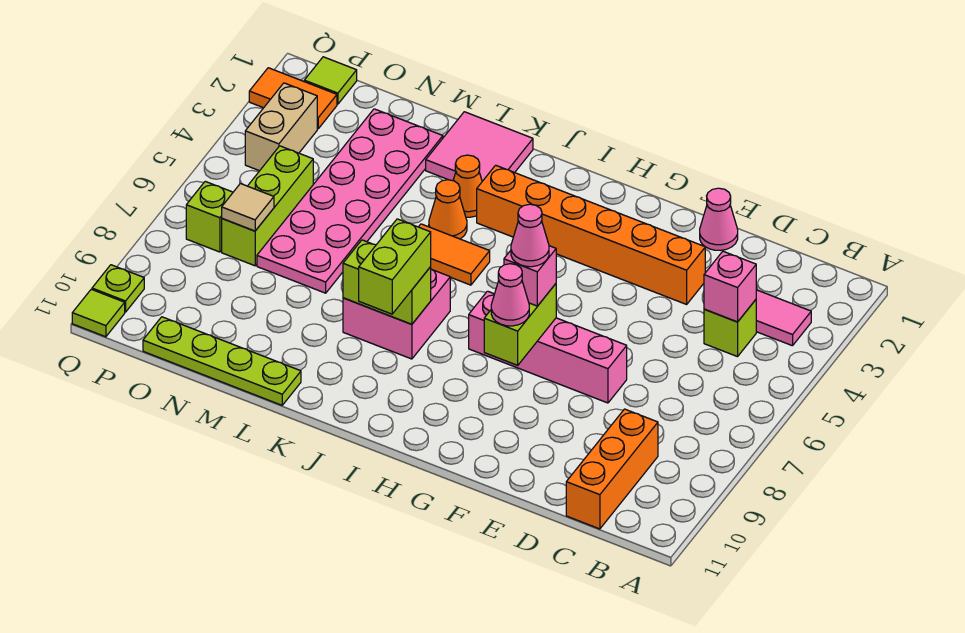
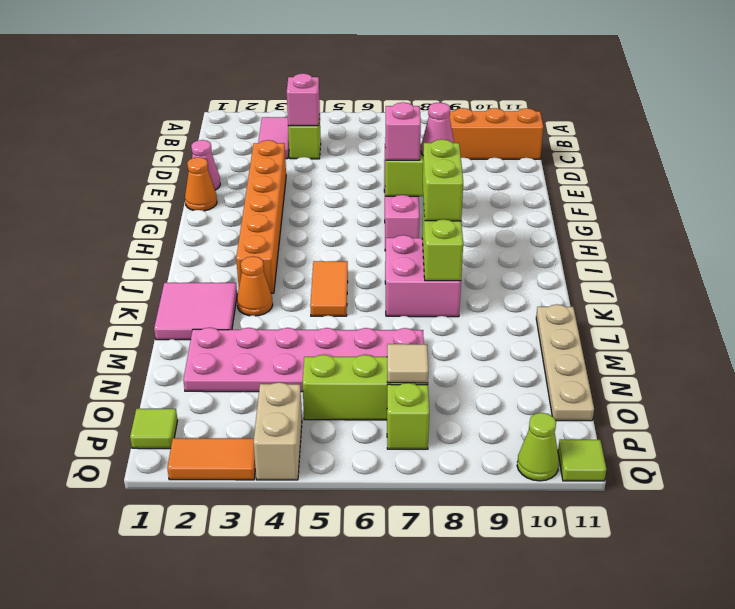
pink 1x1 cone [511,204,549,267] -> none
lime 1x2 brick [359,219,431,314] -> lime 1x2 brick turned to [423,139,463,221]
orange 1x1 cone [429,180,467,239] -> orange 1x1 cone moved to [185,157,217,211]
lime 1x4 plate [143,317,301,405] -> tan 1x4 plate [536,304,594,421]
orange 1x2 tile [249,68,337,129] -> orange 1x2 tile turned to [167,438,255,480]
tan 1x2 brick [245,83,317,171] -> tan 1x2 brick turned to [253,382,302,480]
lime 1x1 plate [92,265,144,312] -> lime 1x1 cone [517,413,559,481]

